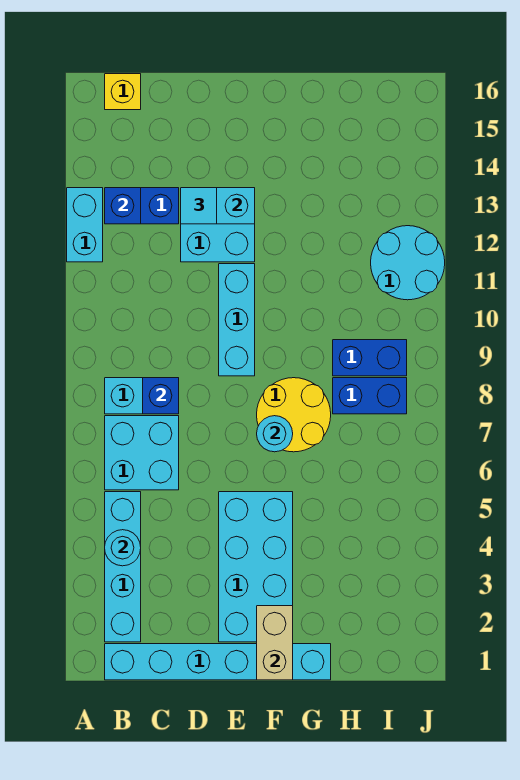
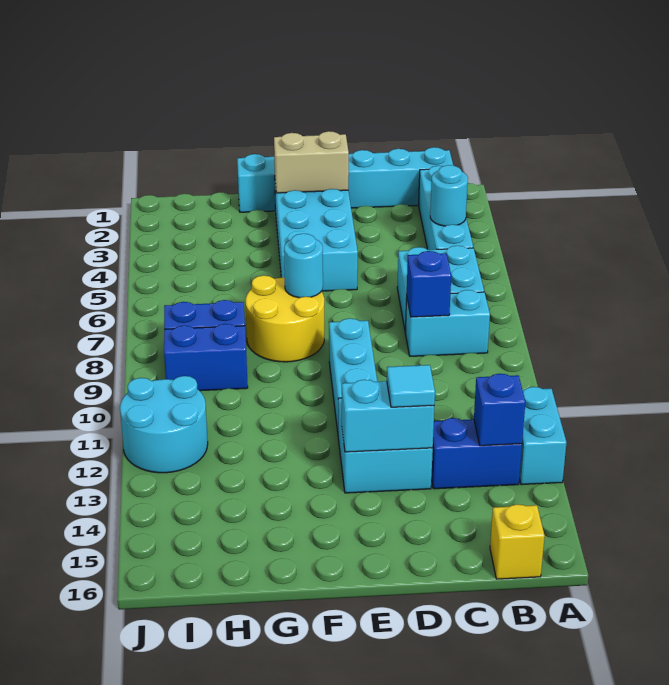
tan 1x2 brick [257,606,293,680] -> tan 1x2 brick turned to [274,131,349,193]

